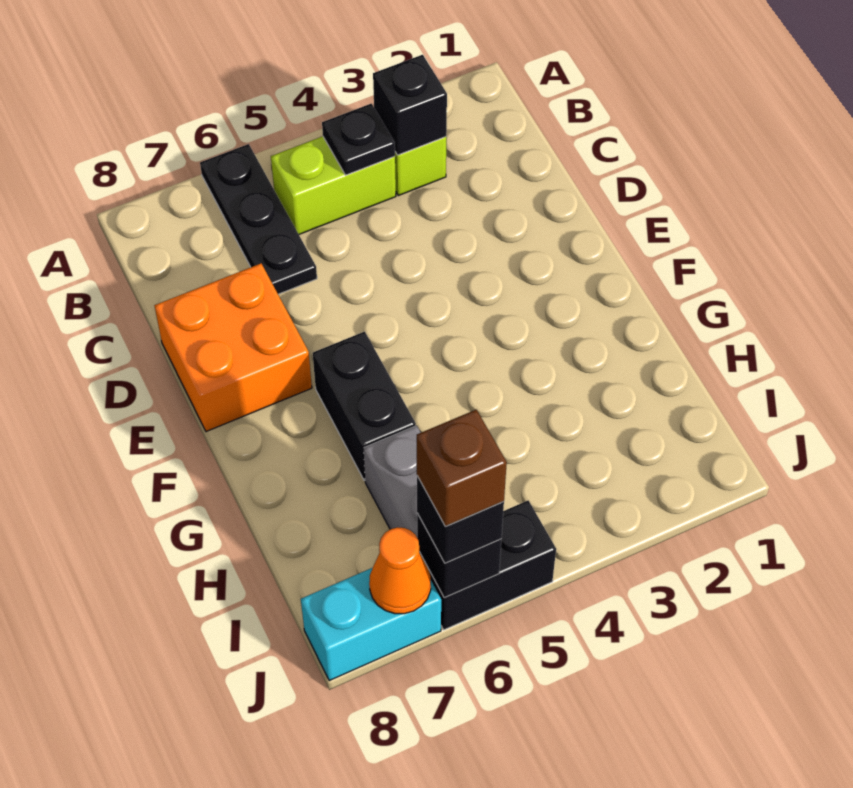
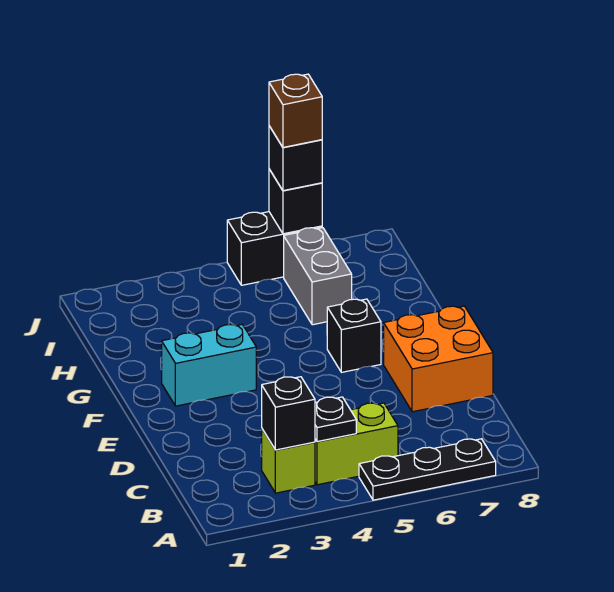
black 1x3 plate [200,144,317,294] -> black 1x3 plate turned to [359,439,496,500]
black 1x2 brick [313,332,416,480] -> black 1x1 brick [327,299,381,372]
cyan 1x2 brick [301,568,441,681] -> cyan 1x2 brick moved to [162,325,256,406]
orange 1x1 cone [369,528,431,614] -> none

